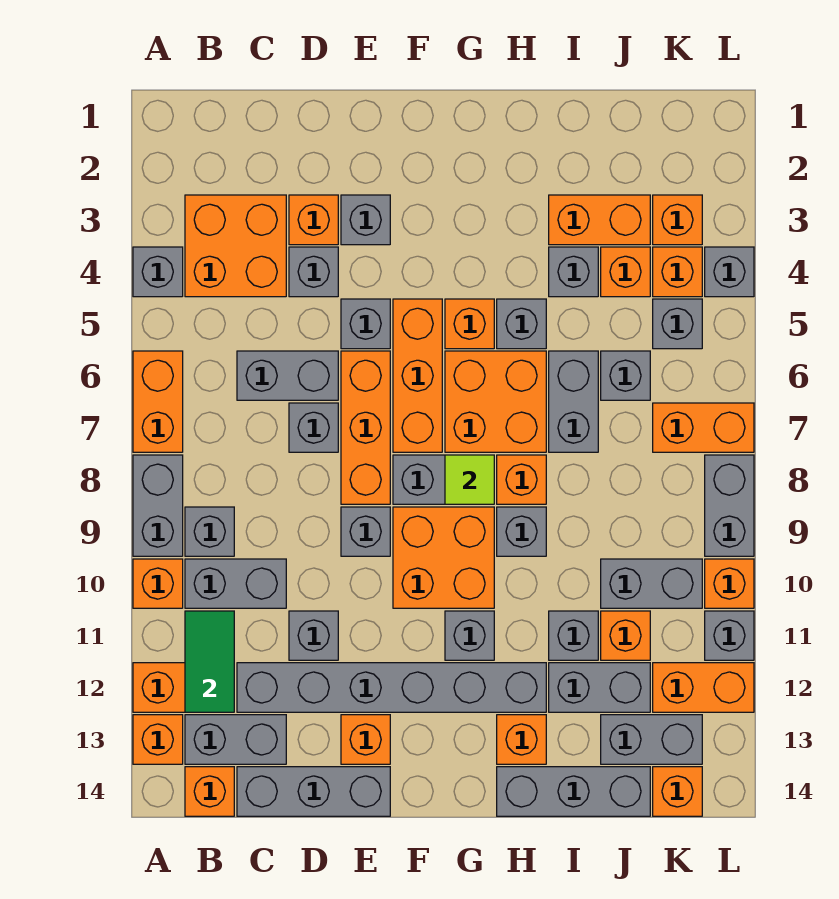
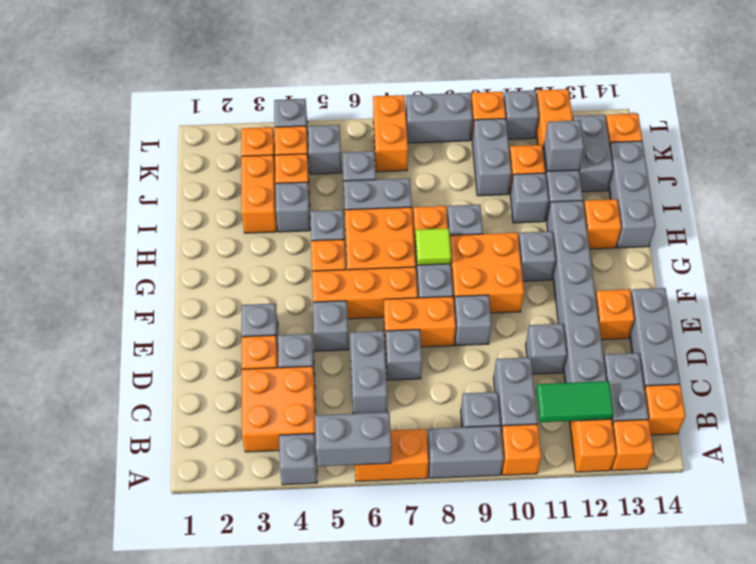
none -> grey 1x2 brick [315,412,391,466]
orange 1x3 brick [341,351,390,504] -> orange 1x2 brick [384,296,456,348]
none -> grey 1x1 brick [544,120,584,171]

